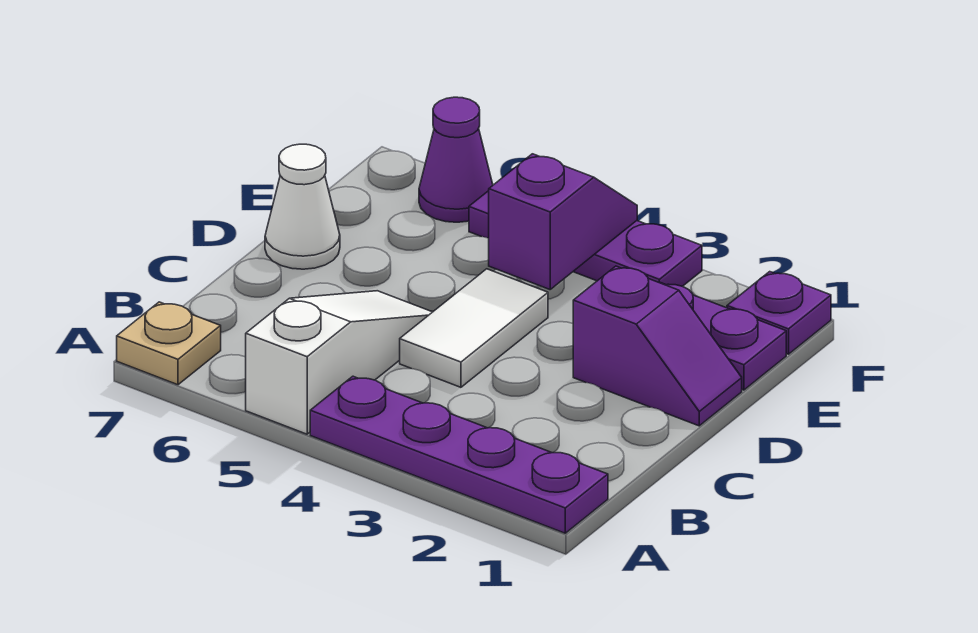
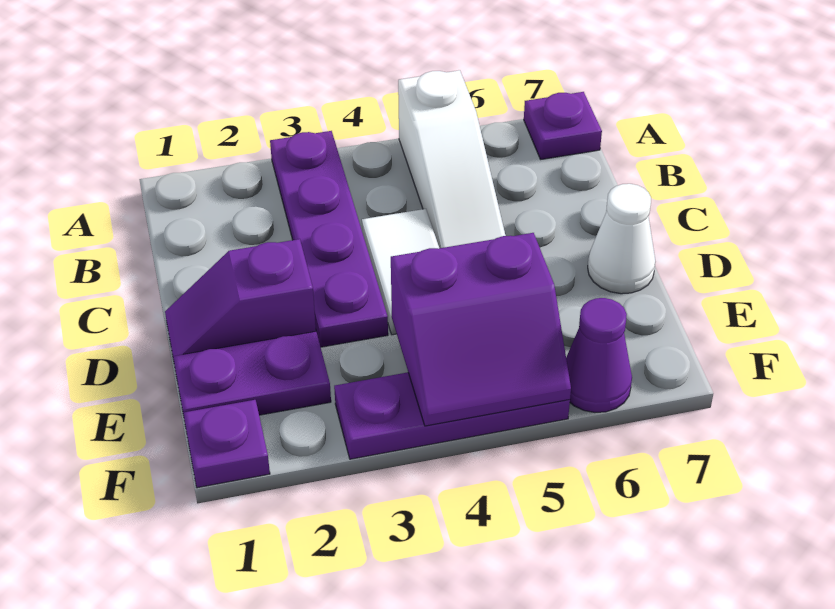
purple 1x4 plate [310,376,608,533] -> purple 1x4 plate turned to [270,131,388,347]
tan 1x1 plate [117,302,221,385] -> purple 1x1 plate [524,92,602,159]
purple 1x2 slope [489,154,637,290] -> purple 2x2 slope [391,233,571,426]

